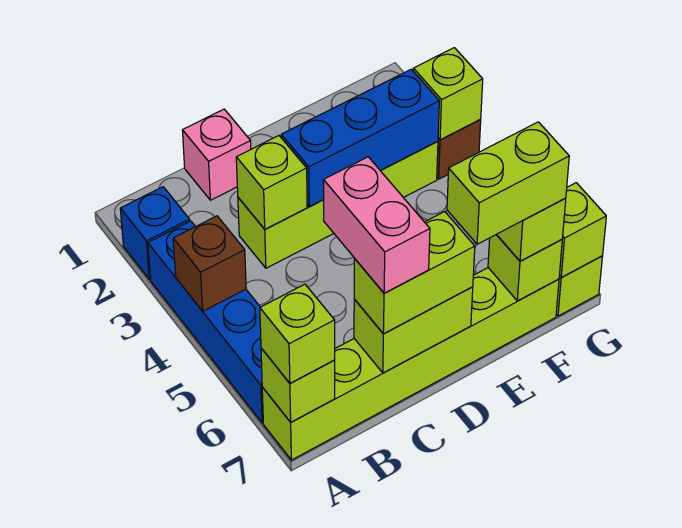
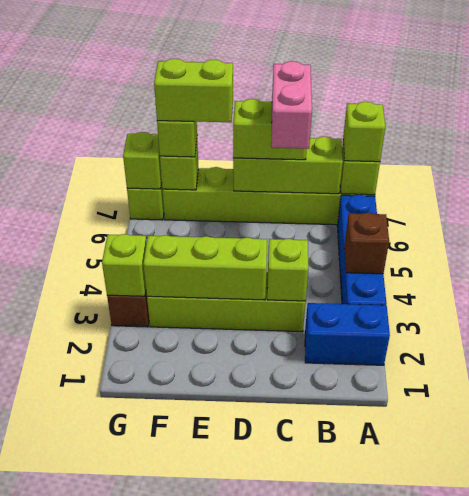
blue 1x1 brick [120,187,190,279] -> blue 1x2 brick [305,303,390,365]
pink 1x1 brick [182,109,251,200] -> none
lime 1x2 brick [354,287,473,373] -> lime 1x3 brick [233,136,343,194]
blue 1x3 brick [281,69,439,207] -> lime 1x3 brick [143,235,267,300]

